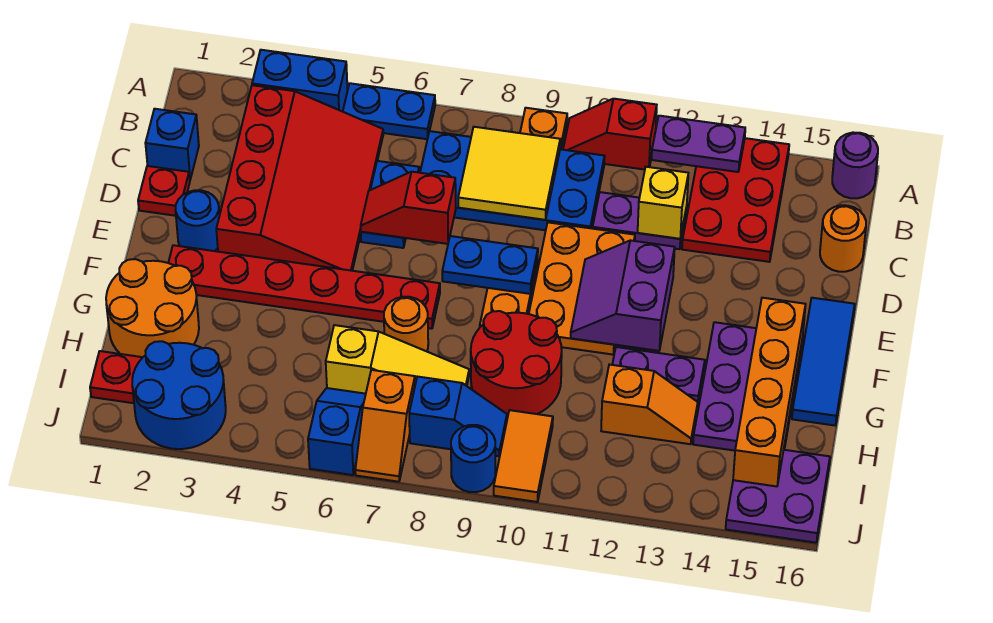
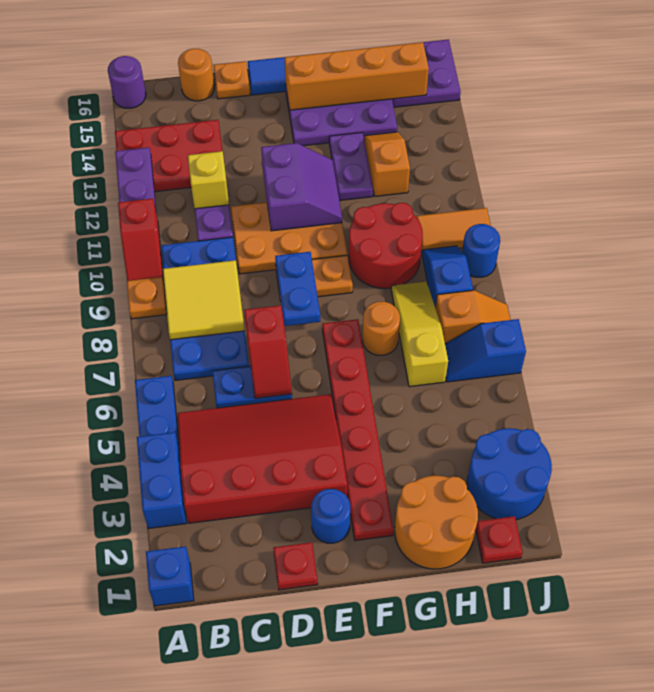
blue 1x1 brick [145,109,199,179] -> blue 1x1 brick moved to [146,546,194,606]
none -> orange 1x1 plate [214,61,250,99]
purple 2x2 slope [571,240,675,351] -> purple 2x2 slope turned to [261,143,342,231]

